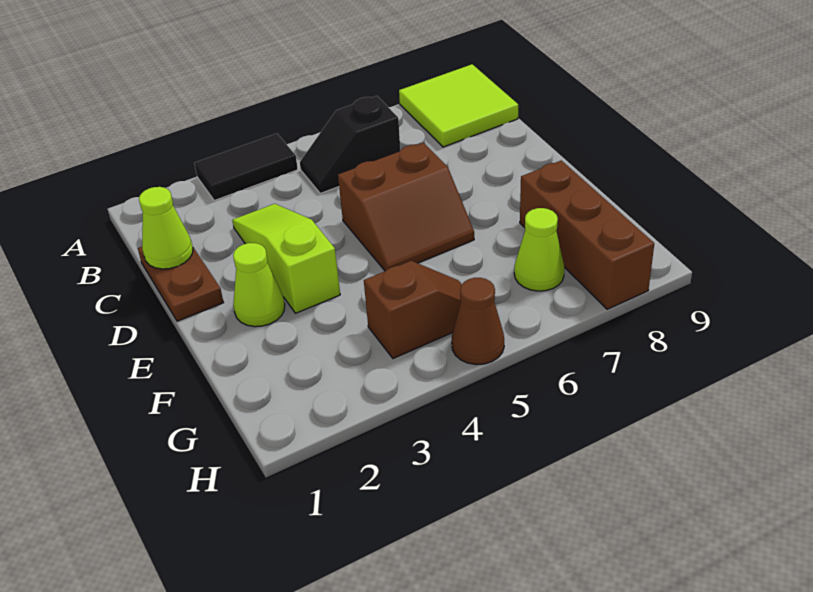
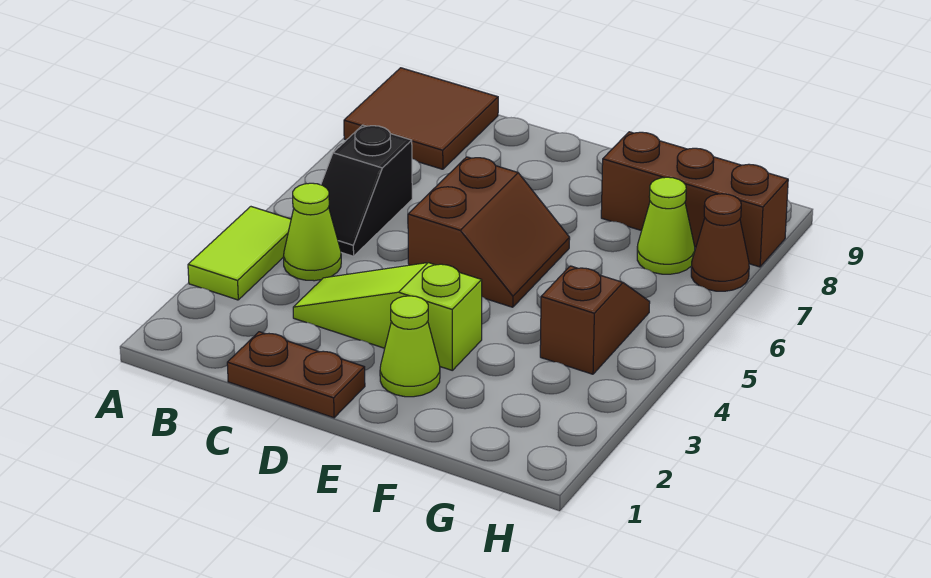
black 1x2 tile [194,134,298,201] -> lime 1x2 tile [188,207,291,300]
lime 2x2 tile [399,64,518,147] -> brown 2x2 tile [344,68,498,169]
lime 1x1 cone [139,187,193,269] -> lime 1x1 cone moved to [284,183,341,281]
brown 1x1 cone [452,278,504,365] -> brown 1x1 cone moved to [691,194,749,291]

